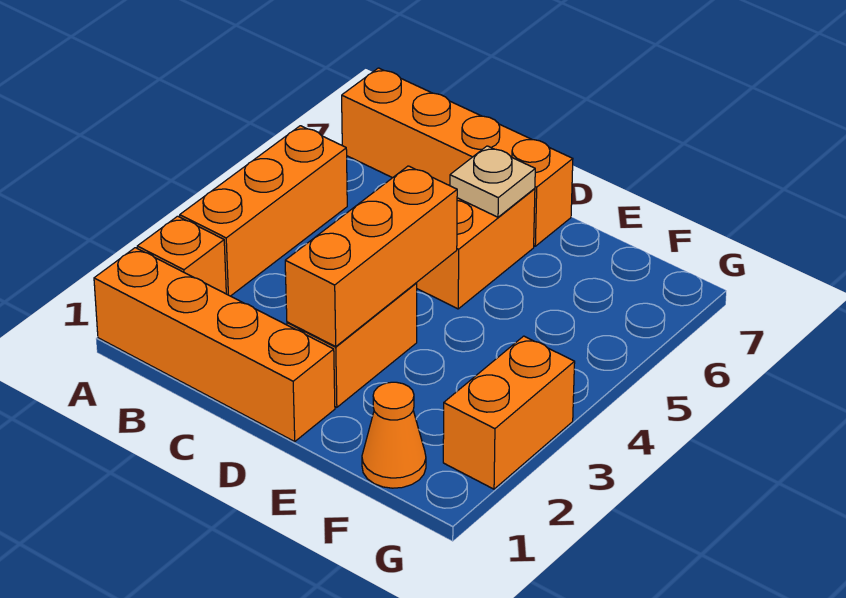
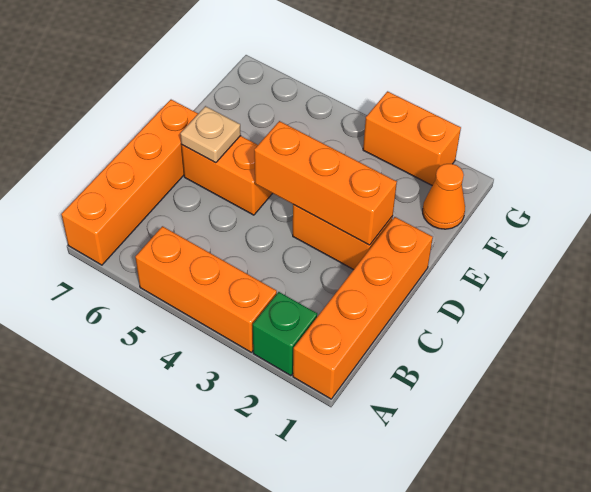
orange 1x1 brick [137,216,226,294] -> green 1x1 brick [253,292,317,376]

